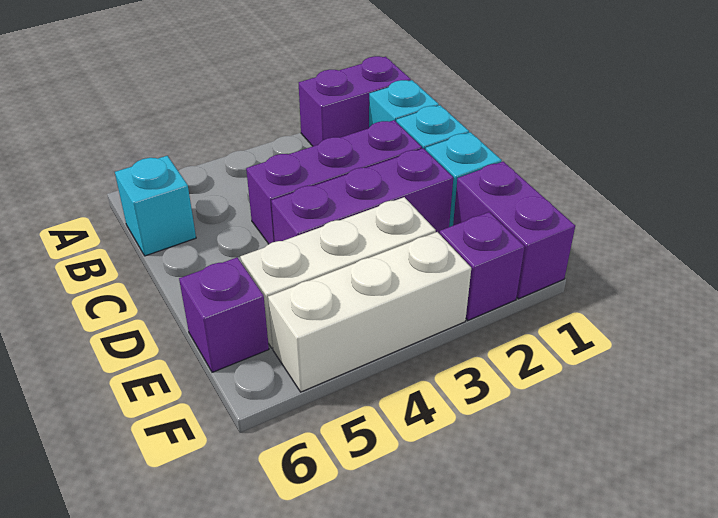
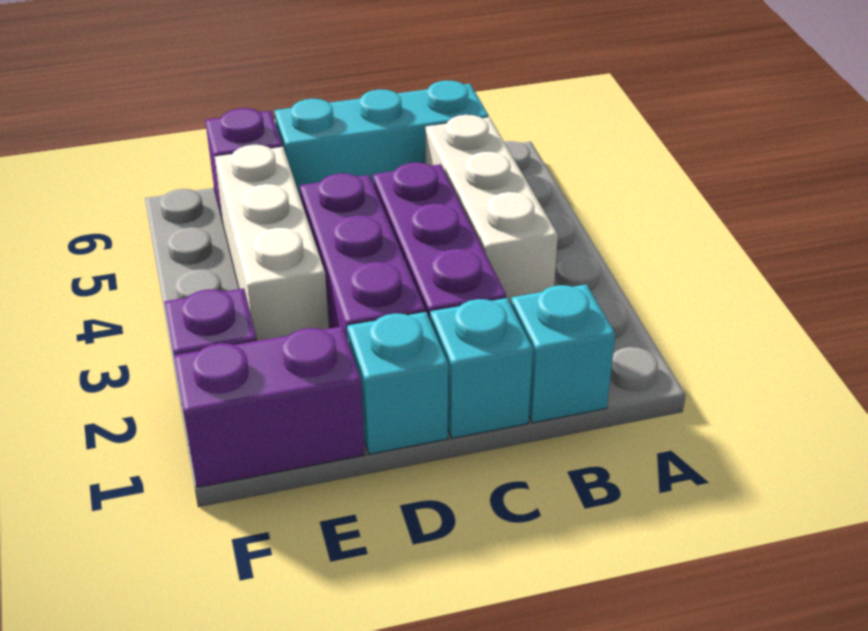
purple 1x2 brick [299,56,411,146] -> none
cyan 1x1 brick [115,156,196,256] -> cyan 1x3 brick [274,80,489,198]
white 1x3 brick [268,232,471,392] -> white 1x3 brick moved to [426,115,558,304]

